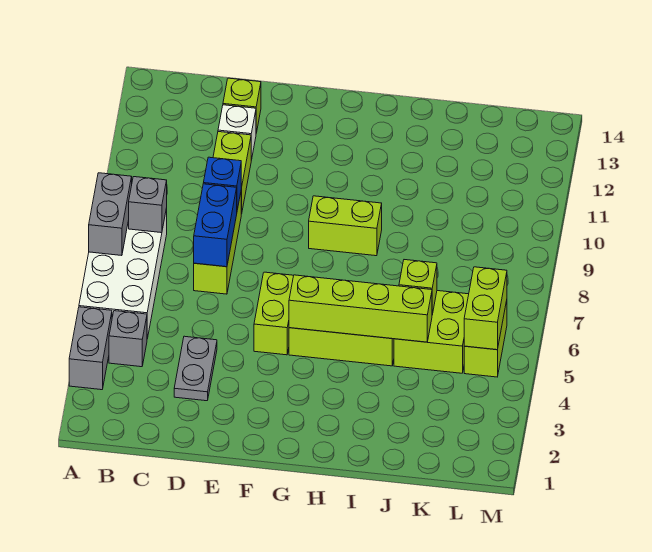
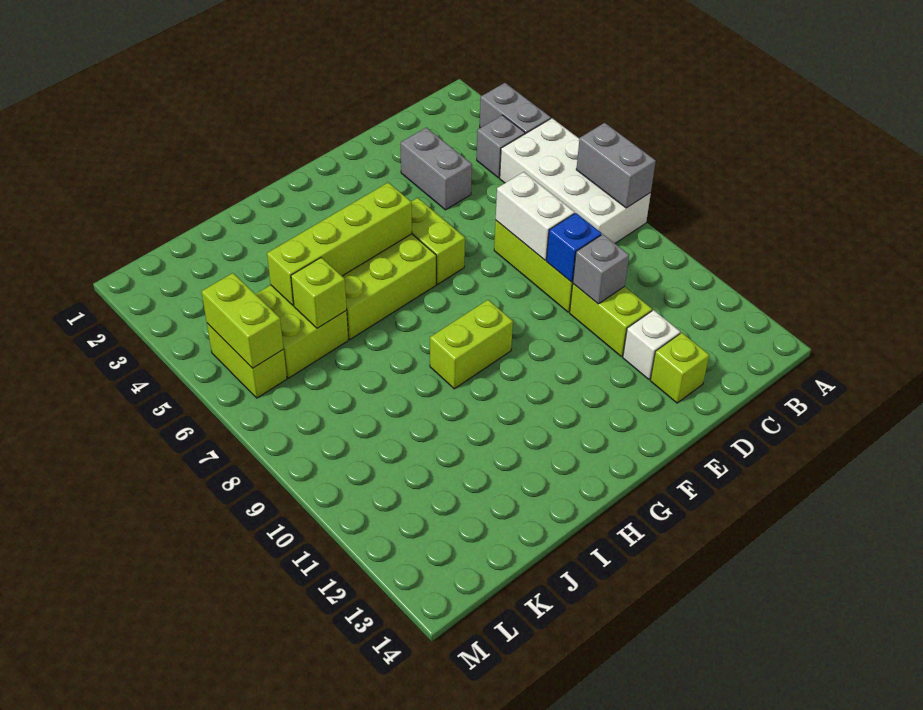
grey 1x1 brick [129,177,167,233] -> grey 1x1 brick moved to [573,234,629,304]
grey 1x2 plate [174,336,217,401] -> grey 1x2 brick [401,128,472,210]
blue 1x2 brick [194,184,237,267] -> white 1x2 brick [496,172,575,260]

